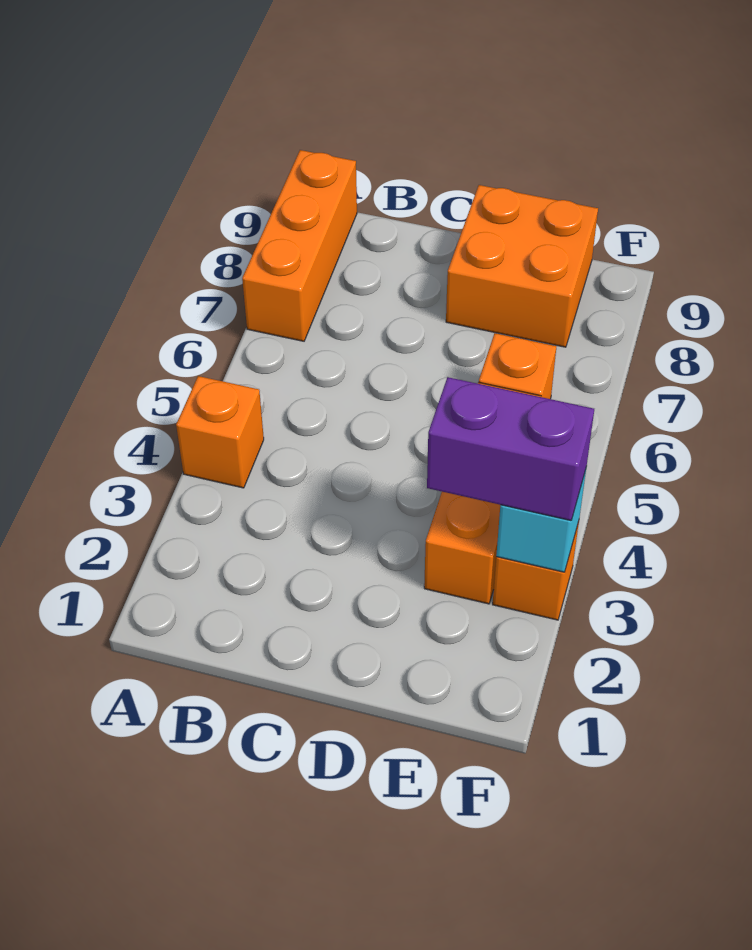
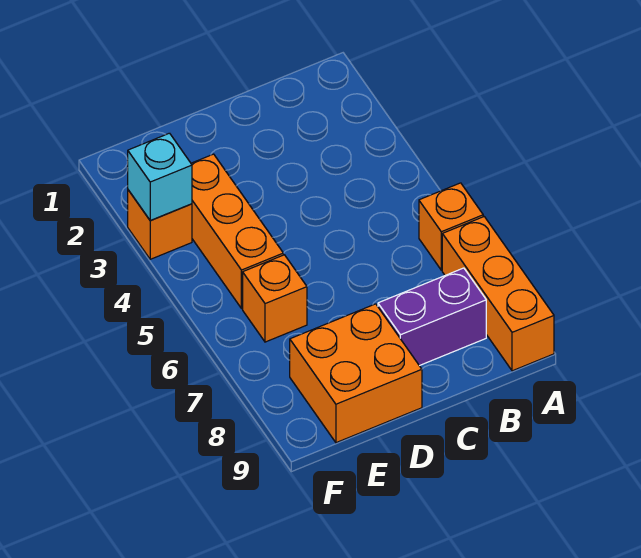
orange 1x1 brick [176,376,264,488] -> orange 1x1 brick moved to [419,183,483,270]
purple 1x2 brick [427,377,594,521] -> purple 1x2 brick moved to [378,268,486,366]

